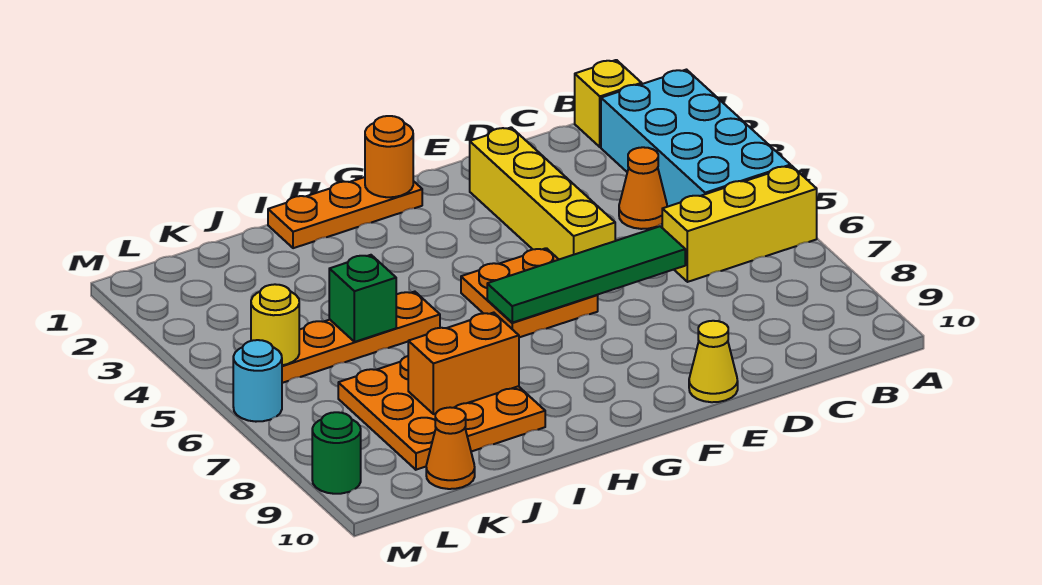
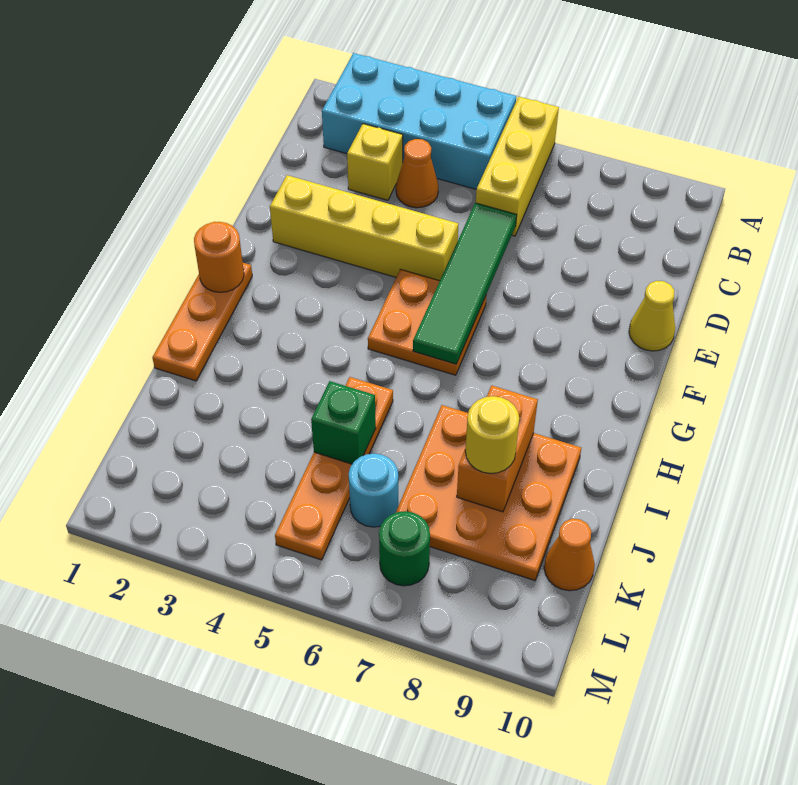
yellow 1x1 brick [575,60,642,147] -> yellow 1x1 brick moved to [347,124,403,200]
yellow 1x1 round brick [251,284,299,365] -> yellow 1x1 round brick moved to [465,396,519,474]
cyan 1x1 round brick [233,340,282,422] -> cyan 1x1 round brick moved to [349,453,398,527]
green 1x1 round brick [312,412,361,494] -> green 1x1 round brick moved to [379,511,430,586]

